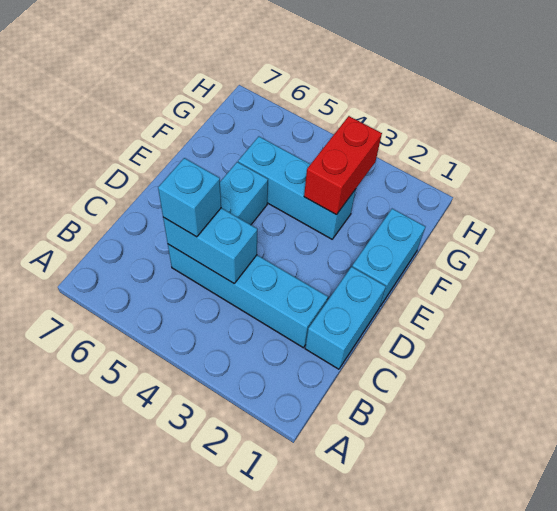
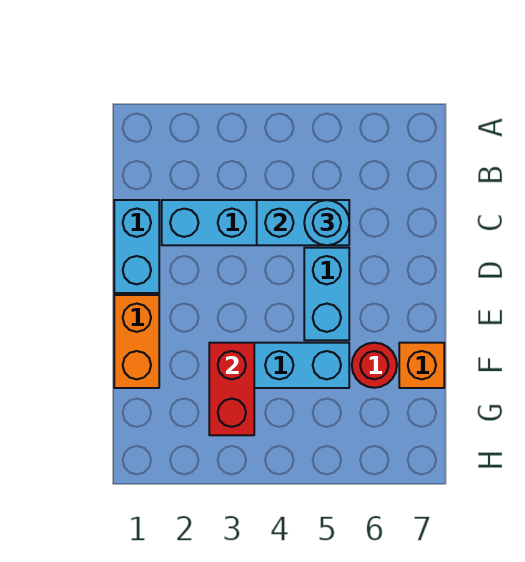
cyan 1x1 brick [158,158,221,237] -> cyan 1x1 round brick [304,200,349,245]
cyan 1x2 brick [352,209,425,306] -> orange 1x2 brick [114,295,159,388]
none -> red 1x1 round brick [352,343,397,388]
none -> orange 1x1 brick [399,343,444,388]

